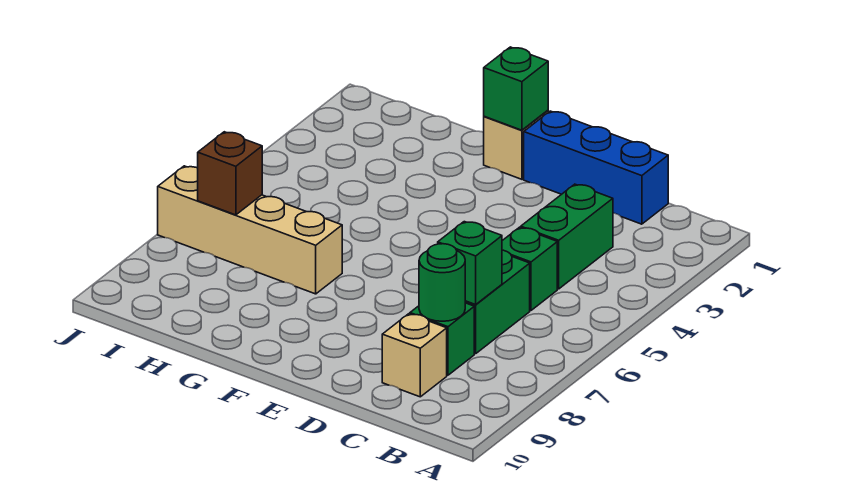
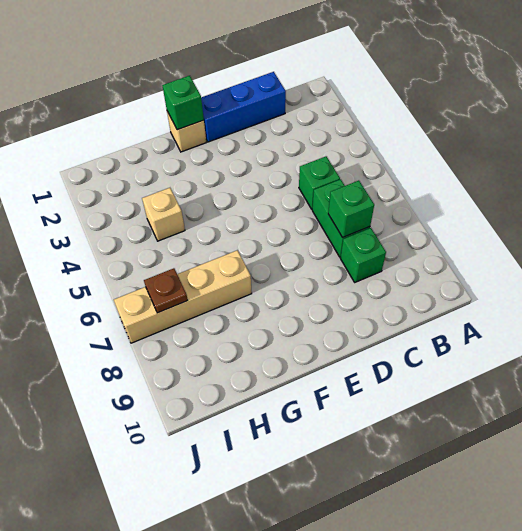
green 1x2 brick [521,184,613,289] -> none
green 1x1 round brick [419,244,465,321] -> none
tan 1x1 brick [382,314,447,397] -> tan 1x1 brick moved to [142,188,185,241]
brown 1x1 brick [198,132,262,215] -> brown 1x1 plate [144,268,188,313]

